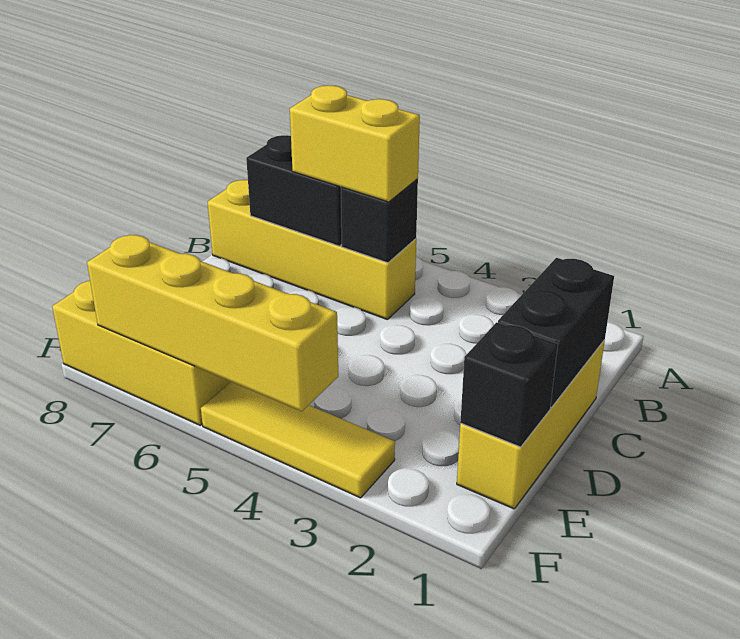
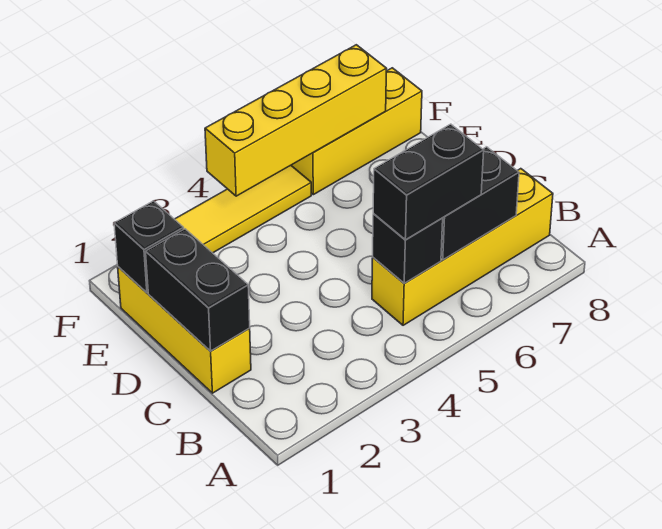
yellow 1x2 brick [290,85,420,202] -> black 1x2 brick [373,124,484,240]

